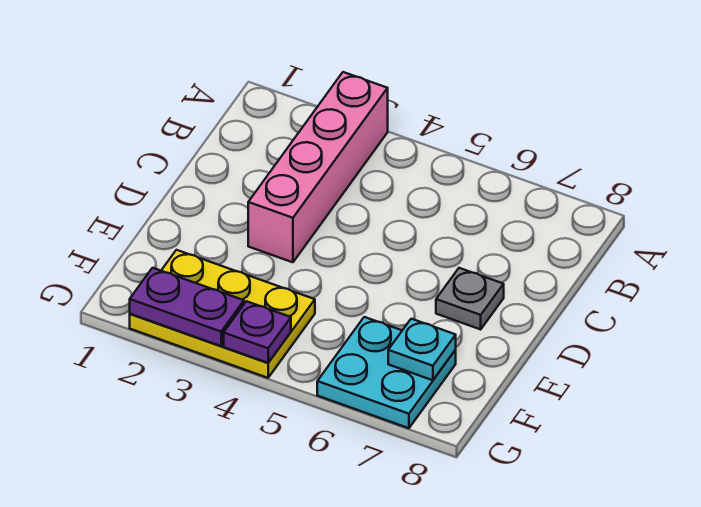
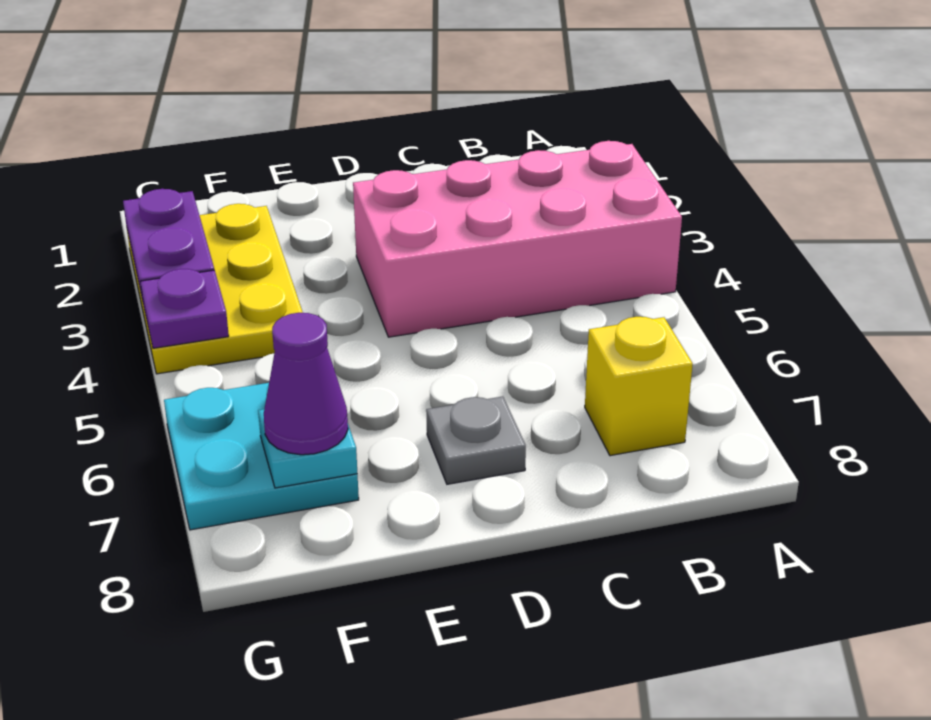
pink 1x4 brick [248,72,388,262] -> pink 2x4 brick [353,141,682,337]
none -> yellow 1x1 brick [585,317,693,456]
none -> purple 1x1 cone [264,313,348,455]

